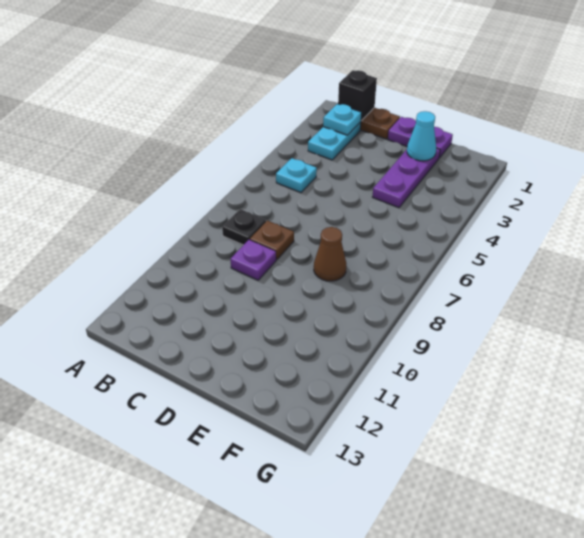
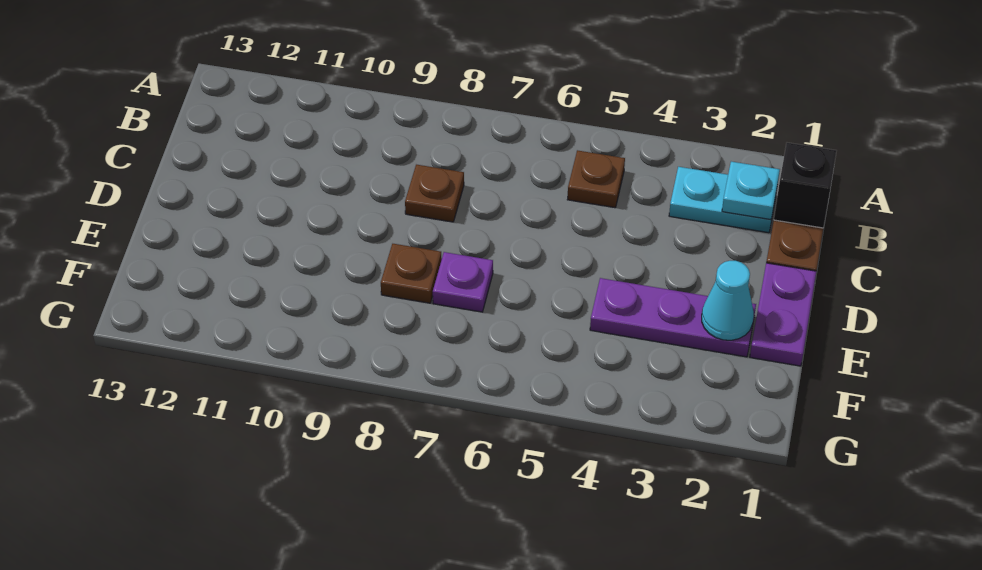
cyan 1x1 plate [276,158,317,193] -> brown 1x1 plate [567,150,625,208]
black 1x1 plate [222,209,266,245] -> none
purple 1x1 plate [231,240,276,280] -> purple 1x1 plate moved to [433,252,493,312]
brown 1x1 cone [314,227,346,281] -> brown 1x1 plate [381,244,442,303]

